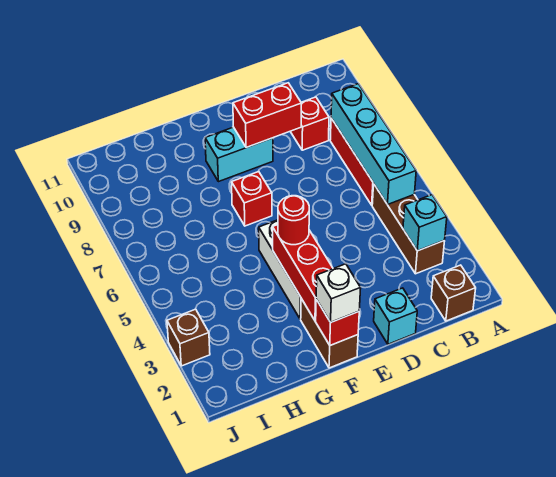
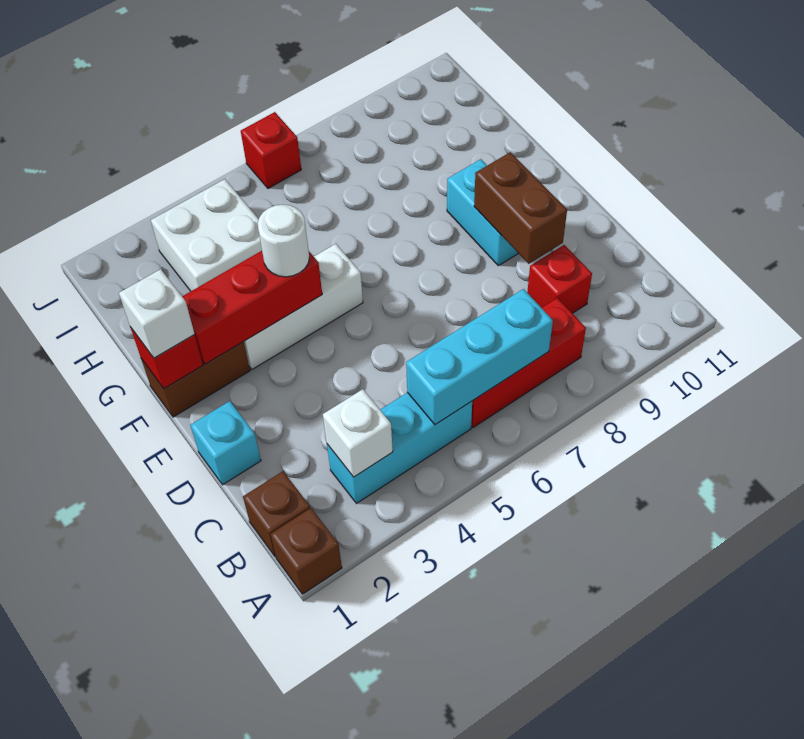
brown 1x3 brick [372,185,445,274] -> cyan 1x3 brick [327,393,472,504]
cyan 1x1 brick [403,195,447,251] -> white 1x1 brick [323,389,393,477]
cyan 1x4 brick [331,84,416,205] -> cyan 1x3 brick [406,289,553,425]
red 1x2 brick [233,83,302,148] -> brown 1x2 brick [474,152,567,264]
red 1x1 round brick [278,196,309,245] -> white 1x1 round brick [258,205,309,277]
red 1x1 brick [232,171,272,226] -> red 1x1 brick moved to [241,112,301,188]
none -> white 2x2 brick [151,179,262,291]
brown 1x1 brick [167,309,210,366] -> brown 1x1 brick moved to [271,508,342,594]

